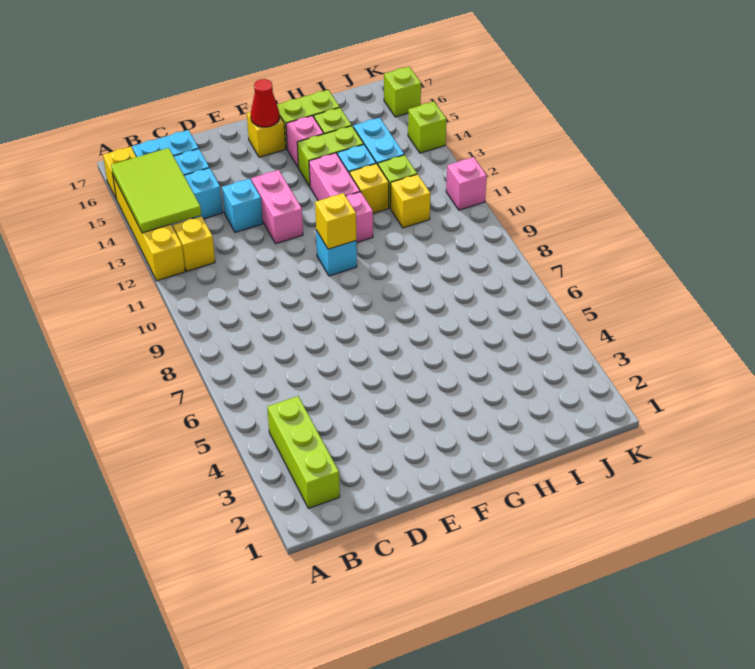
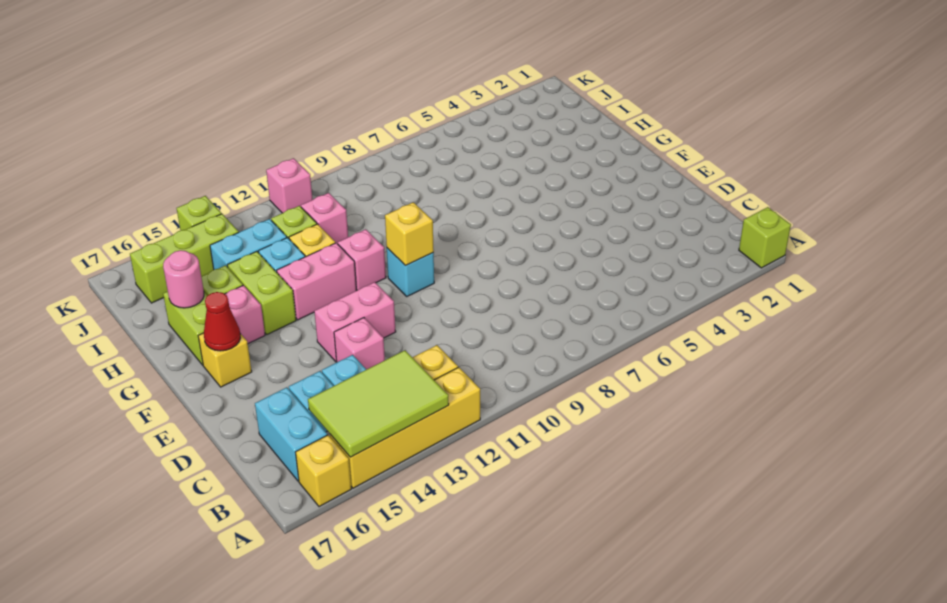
lime 1x3 brick [267,396,340,508] -> lime 1x3 brick moved to [130,214,239,303]
cyan 1x1 brick [222,179,263,232] -> pink 1x1 brick [334,318,385,369]
none -> pink 1x1 round brick [163,250,204,308]
yellow 1x1 brick [391,174,430,228] -> pink 1x1 brick [301,193,348,244]
lime 1x1 brick [384,67,421,117] -> lime 1x1 brick moved to [739,207,791,268]

